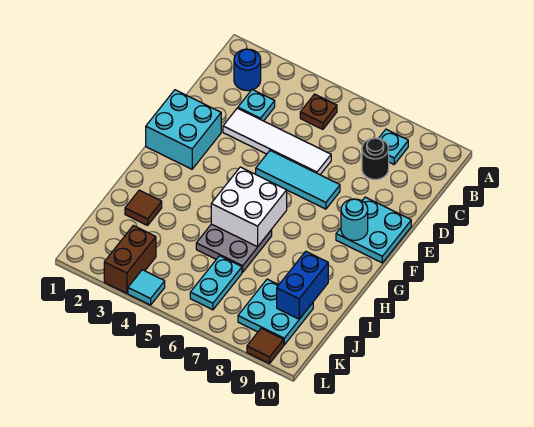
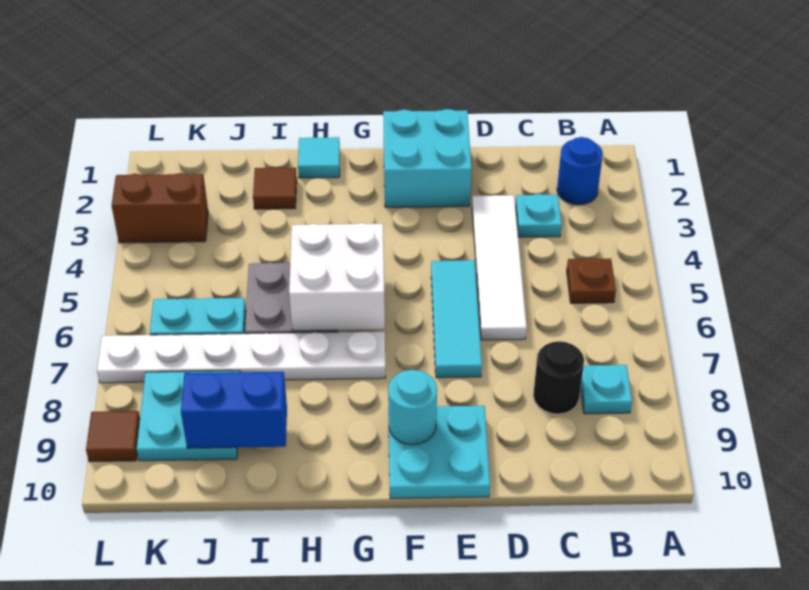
none -> white 1x6 plate [97,332,386,383]
cyan 1x1 tile [128,270,165,305] -> cyan 1x1 tile moved to [298,137,340,178]

